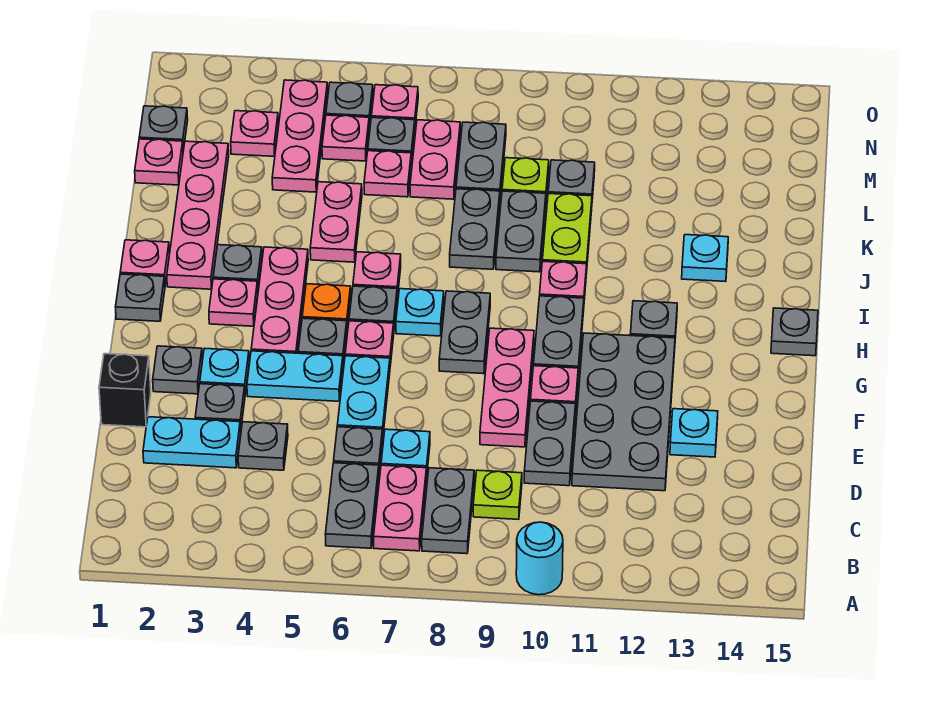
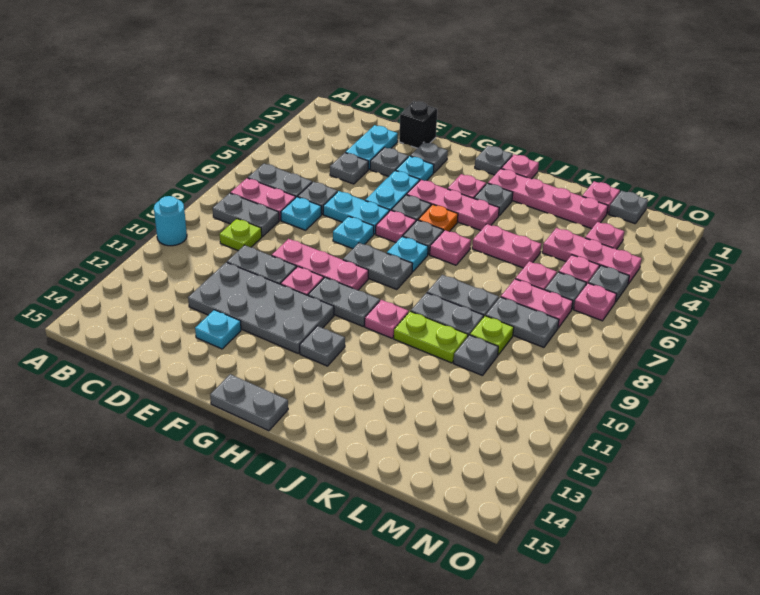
grey 1x1 plate [771,308,818,356] -> grey 1x2 plate [210,374,288,431]
cyan 1x1 plate [682,235,728,282] -> cyan 1x1 plate moved to [333,216,374,249]

